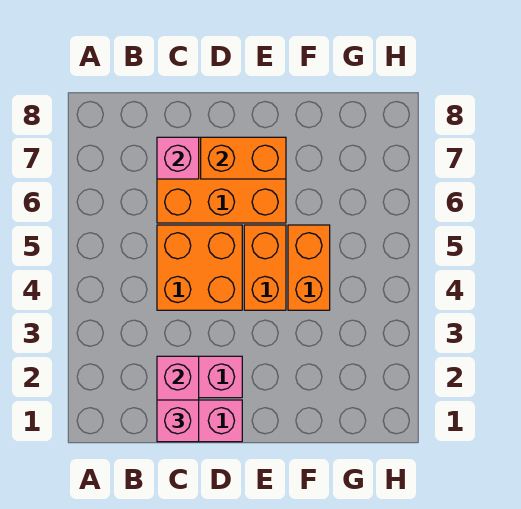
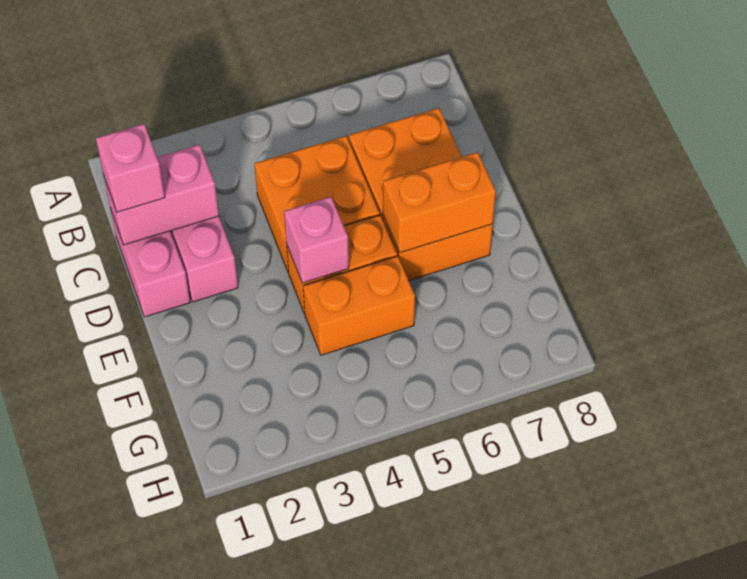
pink 1x1 brick [157,137,199,179] -> pink 1x1 brick moved to [284,197,349,283]
orange 1x2 brick [201,137,286,179] -> orange 1x2 brick turned to [383,152,496,253]

